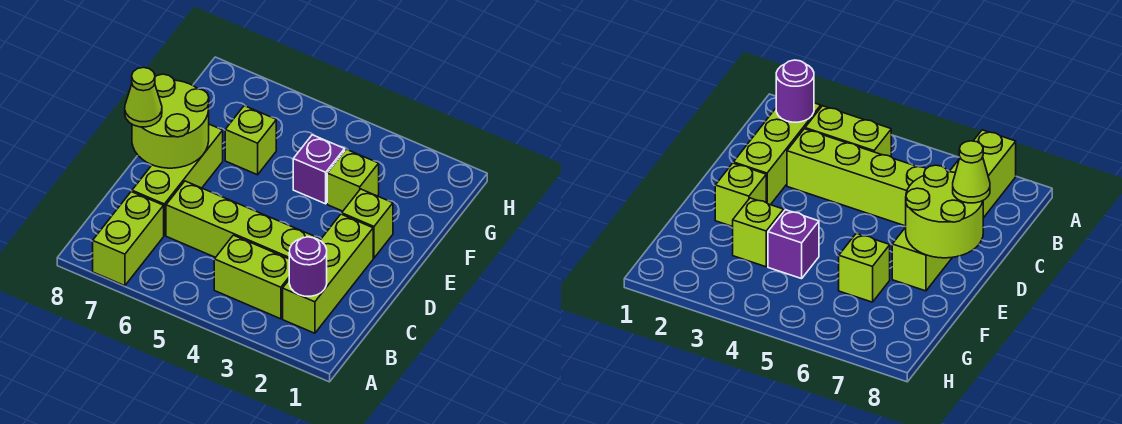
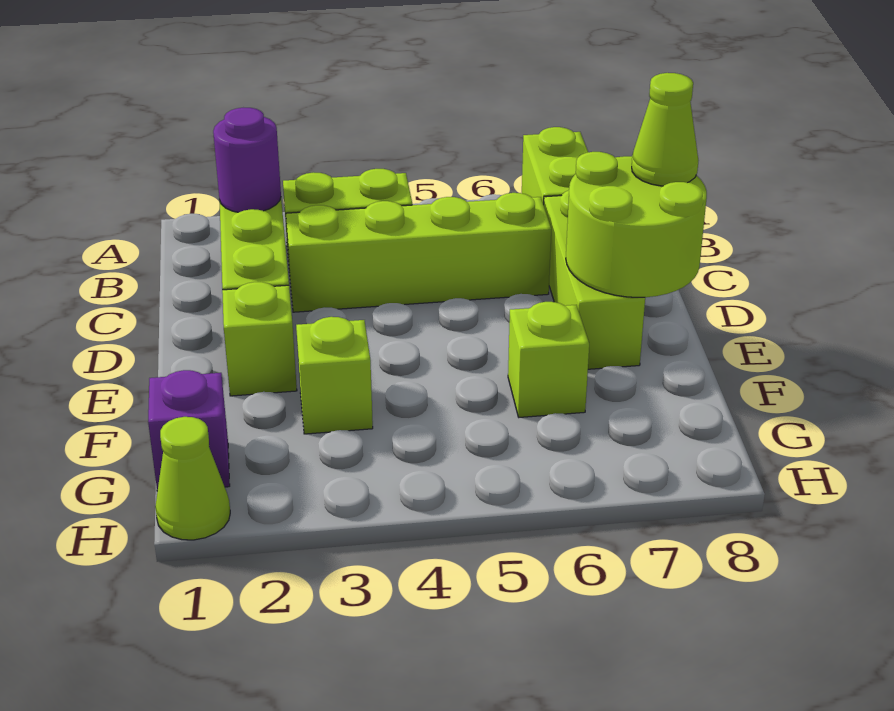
purple 1x1 brick [293,135,345,204] -> purple 1x1 brick moved to [148,370,230,491]
none -> lime 1x1 cone [155,417,230,540]

